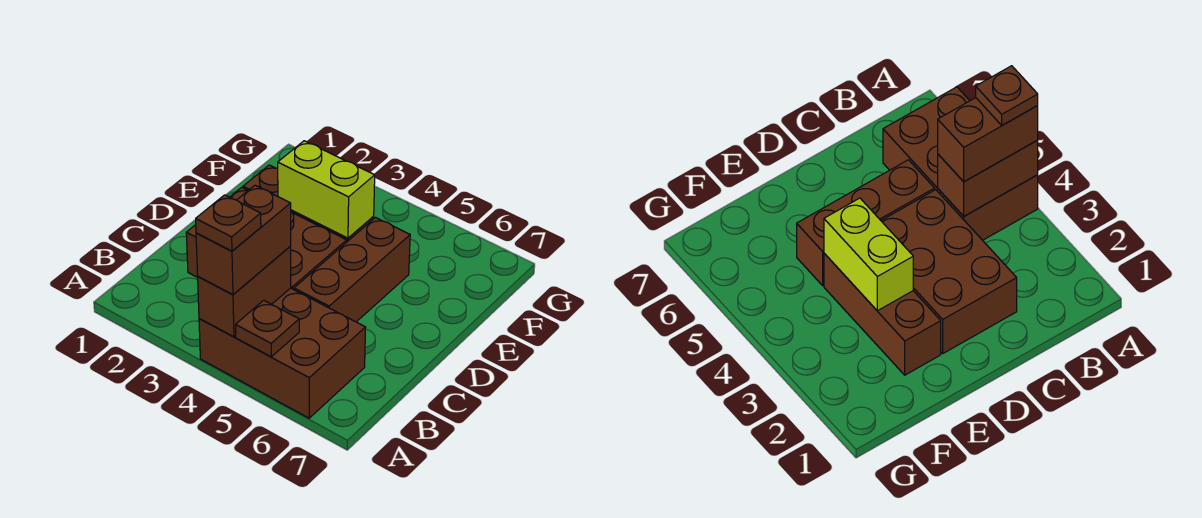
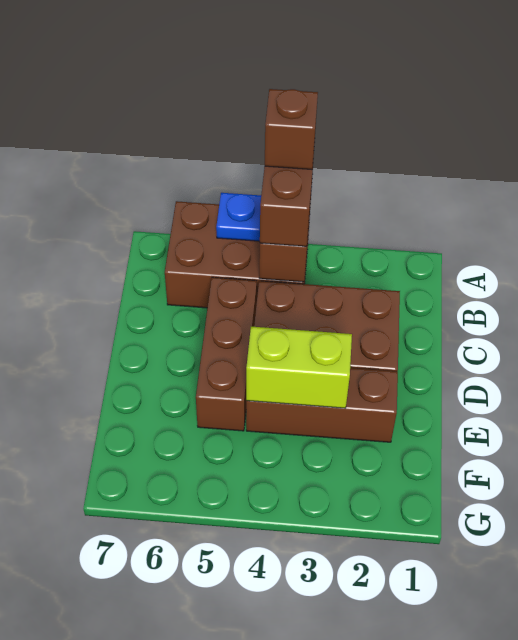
brown 1x1 plate [196,195,261,251] -> brown 1x1 brick [265,89,318,169]
brown 1x1 plate [236,300,299,357] -> blue 1x1 plate [216,193,261,241]

